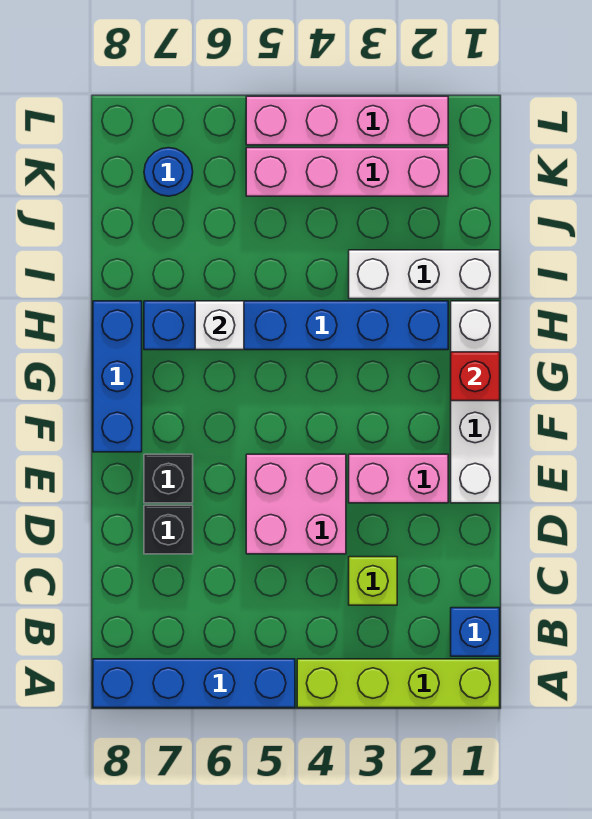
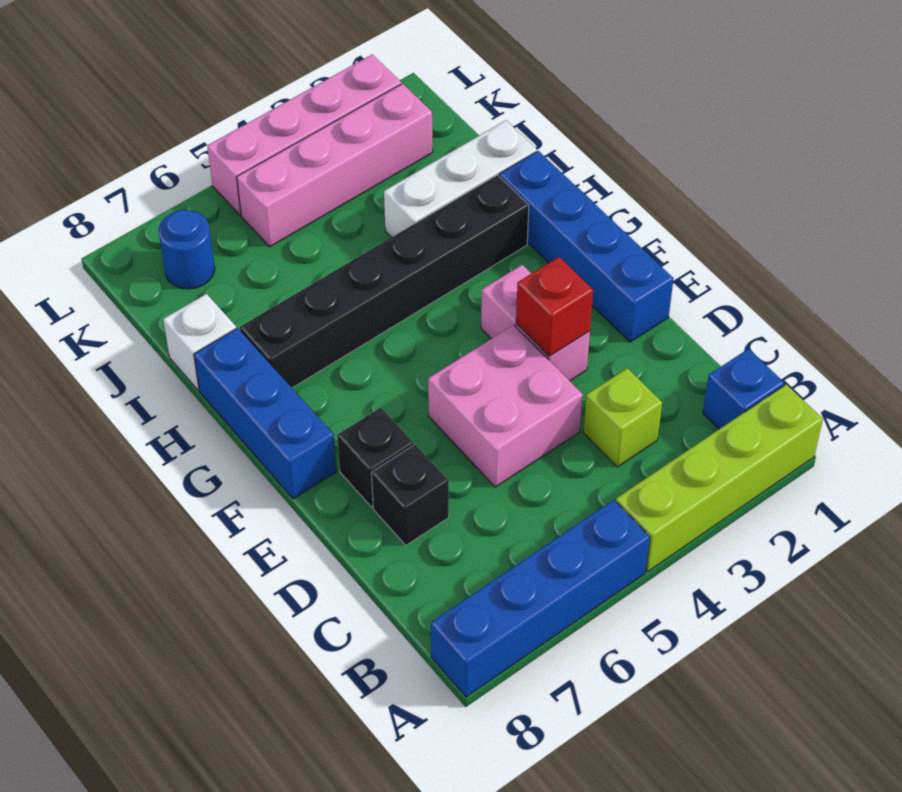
white 1x4 brick [451,301,500,503] -> blue 1x4 brick [499,151,674,342]
pink 1x2 brick [349,454,448,503] -> pink 1x2 brick turned to [481,265,590,381]
red 1x1 brick [451,352,500,401] -> red 1x1 brick moved to [516,257,593,356]
blue 1x6 brick [144,301,448,350] -> black 1x6 brick [240,175,529,388]
white 1x1 brick [195,301,244,350] -> white 1x1 brick moved to [163,294,236,391]

